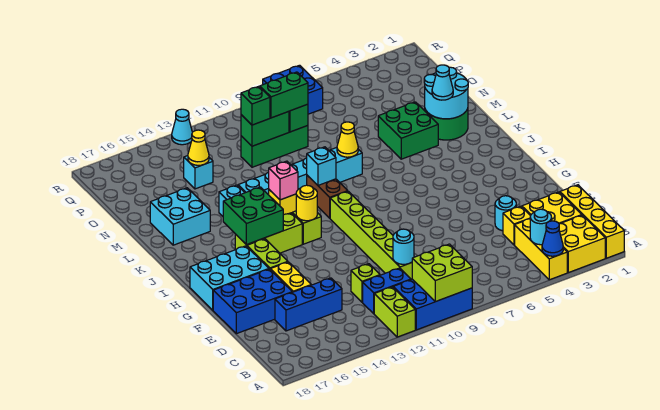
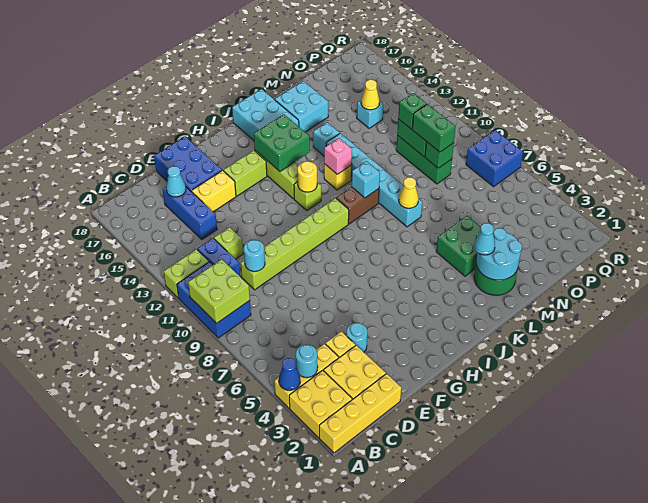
cyan 2x3 brick [190,246,269,310] -> cyan 2x3 brick moved to [232,89,299,140]
cyan 1x1 cone [172,109,192,145] -> cyan 1x1 cone moved to [166,166,186,197]

